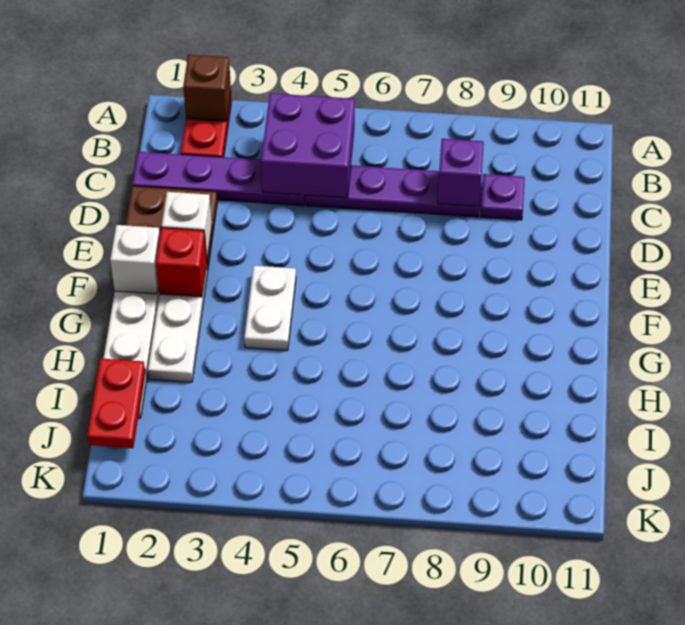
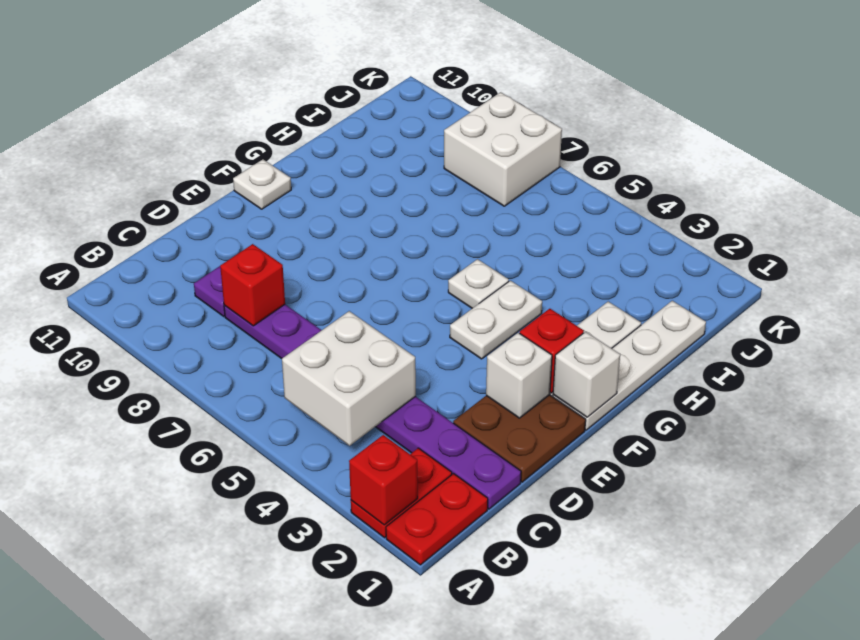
brown 1x1 brick [183,55,231,121] -> red 1x1 brick [349,435,418,525]
purple 2x2 brick [261,93,355,198] -> white 2x2 brick [282,311,416,446]
purple 1x1 brick [437,139,484,207] -> red 1x1 brick [220,244,285,326]
none -> white 1x1 plate [233,159,291,209]
none -> white 1x1 plate [448,259,509,308]
red 1x2 plate [87,358,145,448] -> red 1x2 plate moved to [386,474,488,565]
none -> white 2x2 brick [444,92,562,206]

